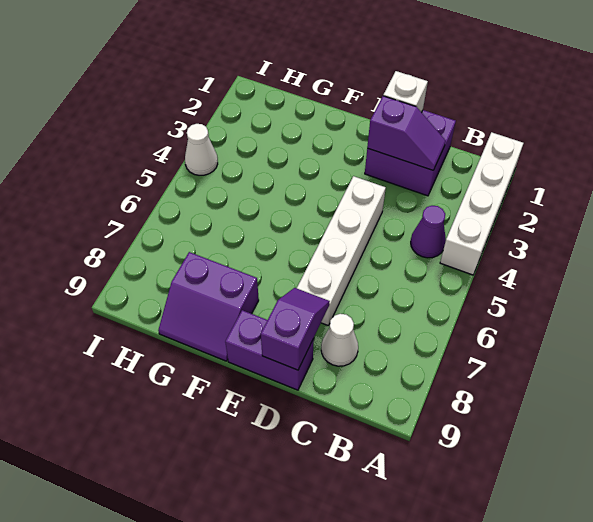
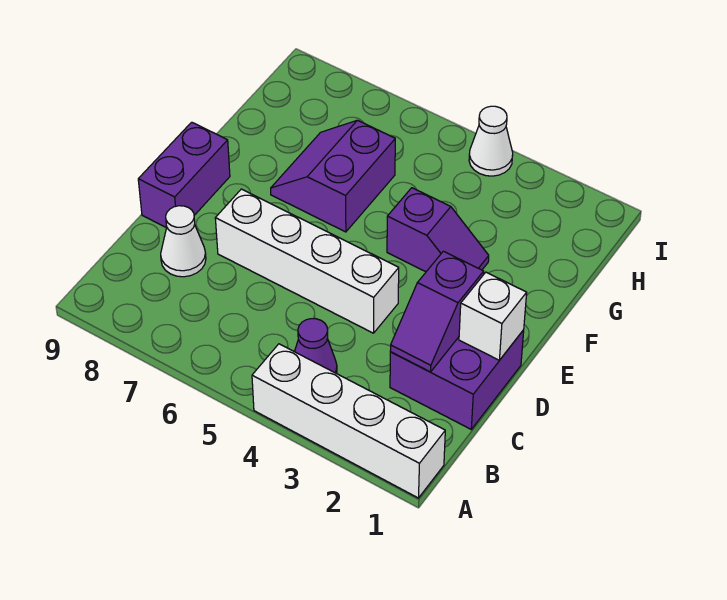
purple 1x2 slope [261,288,330,370] -> purple 1x2 slope moved to [387,188,489,272]
purple 2x2 slope [158,252,259,361] -> purple 2x2 slope moved to [271,120,395,232]

